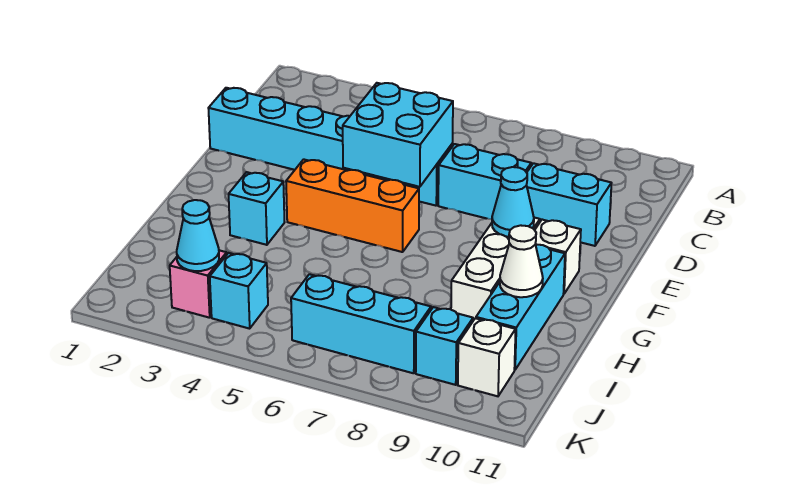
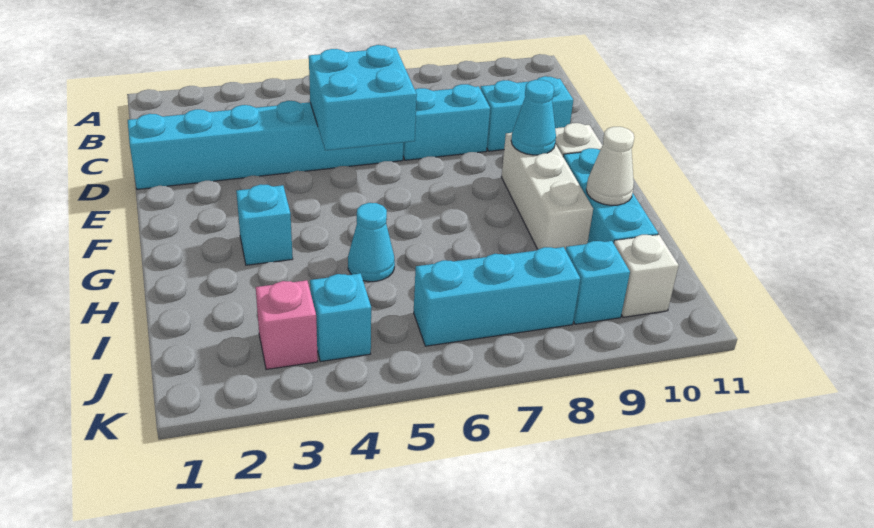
orange 1x3 brick [286,159,419,252] -> none
cyan 1x1 cone [177,200,219,271] -> cyan 1x1 cone moved to [348,203,395,282]

